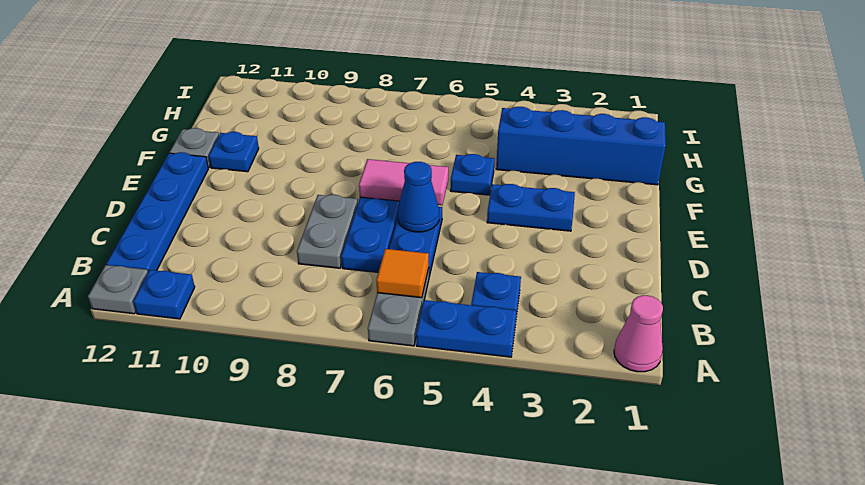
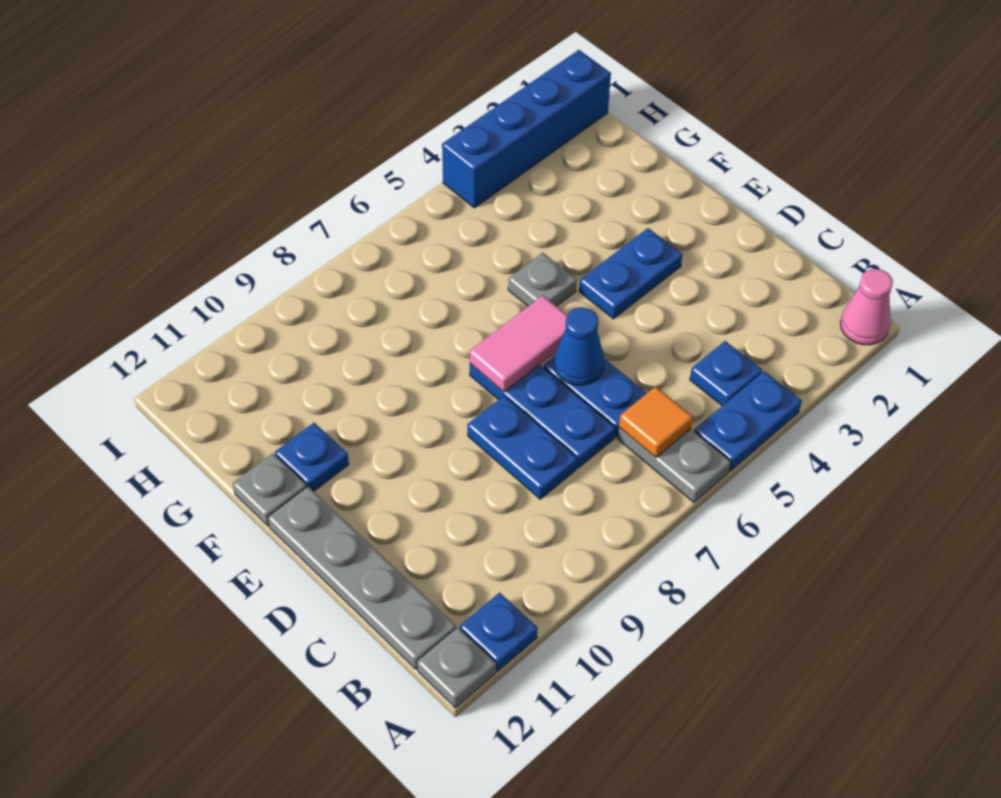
blue 1x4 plate [106,152,208,272] -> grey 1x4 plate [268,487,456,669]
grey 1x2 plate [297,195,358,268] -> blue 1x2 plate [467,396,577,499]
blue 1x1 plate [450,154,495,195] -> grey 1x1 plate [508,253,577,306]
blue 1x4 brick [496,107,666,185] -> blue 1x4 brick moved to [442,50,611,208]

